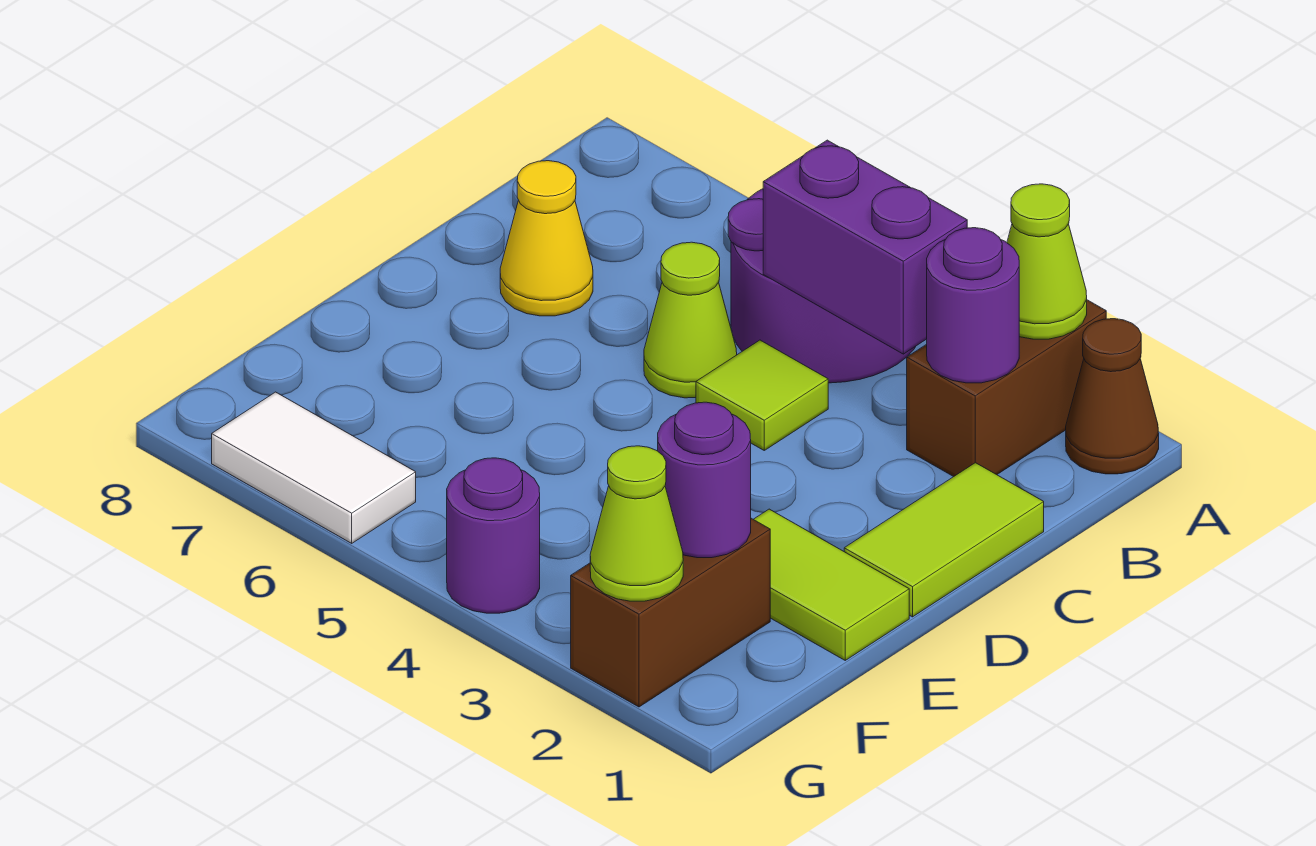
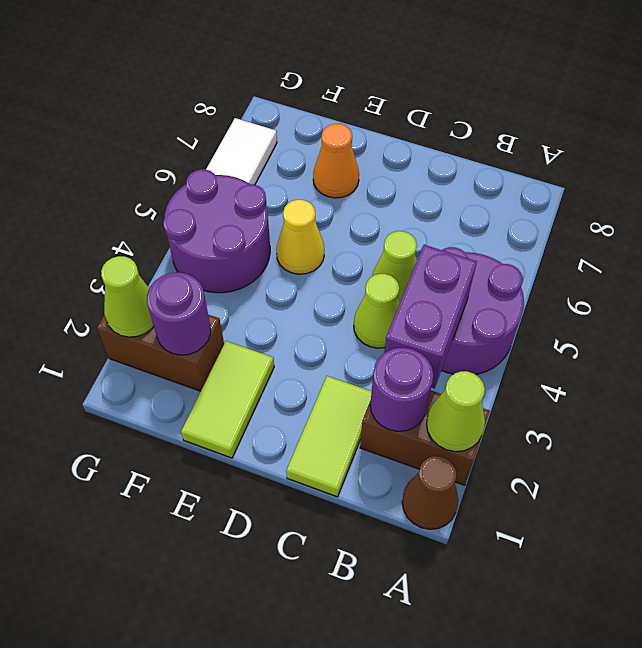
lime 1x2 tile [844,463,1044,617] -> lime 1x2 tile turned to [286,376,372,497]
lime 1x1 tile [696,340,828,450] -> lime 1x1 cone [354,274,400,348]
yellow 1x1 cone [500,161,593,316] -> yellow 1x1 cone moved to [276,200,324,274]
none -> orange 1x1 cone [313,124,359,198]
purple 1x1 round brick [447,458,540,613] -> purple 2x2 round brick [163,169,270,293]

